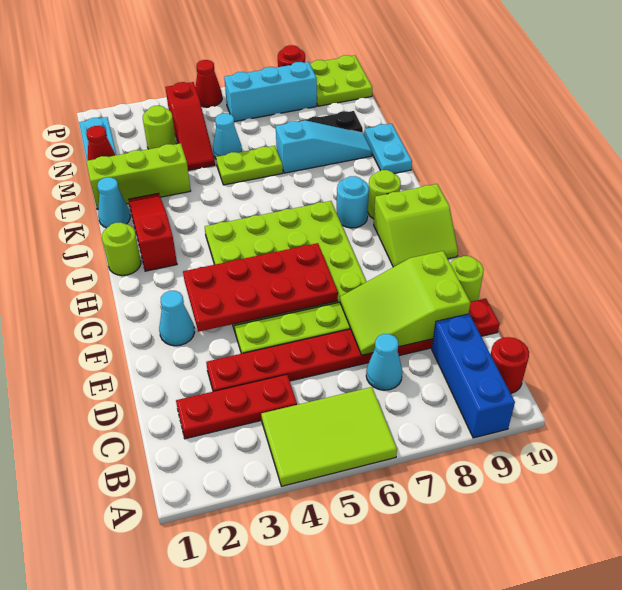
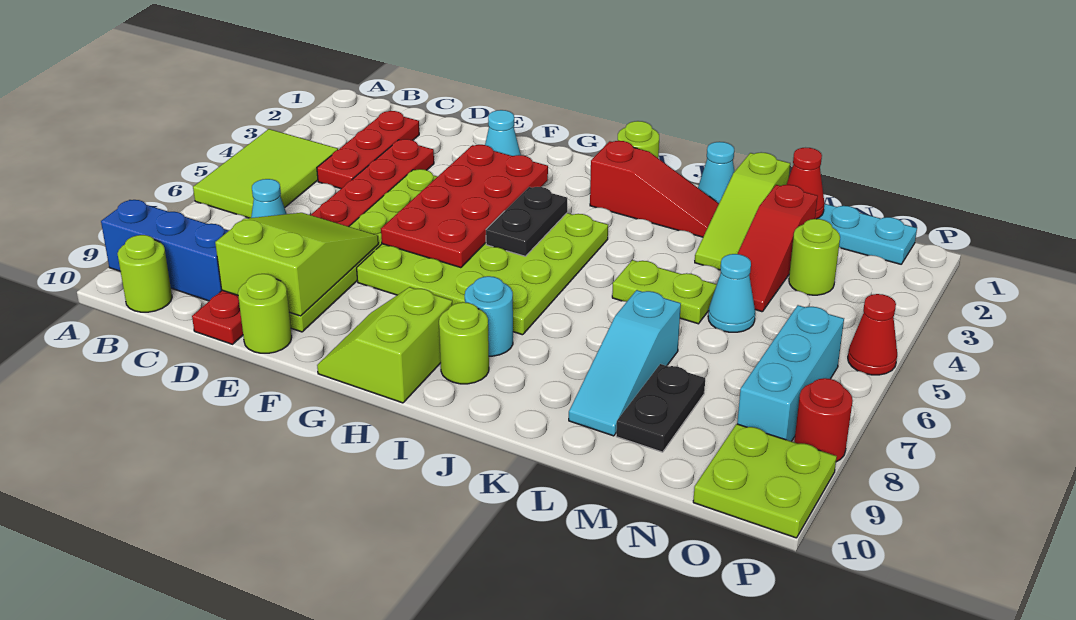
red 1x1 round brick [491,337,529,393] -> lime 1x1 round brick [117,235,172,312]
none -> black 1x2 plate [486,187,567,256]
cyan 1x2 plate [364,124,412,174] -> none
lime 1x3 brick [86,143,191,210] -> lime 1x3 slope [695,152,790,270]
lime 1x2 plate [216,146,283,185] -> lime 1x2 plate turned to [612,260,717,324]
red 1x3 slope [165,82,215,170] -> red 1x3 slope turned to [738,185,818,312]

